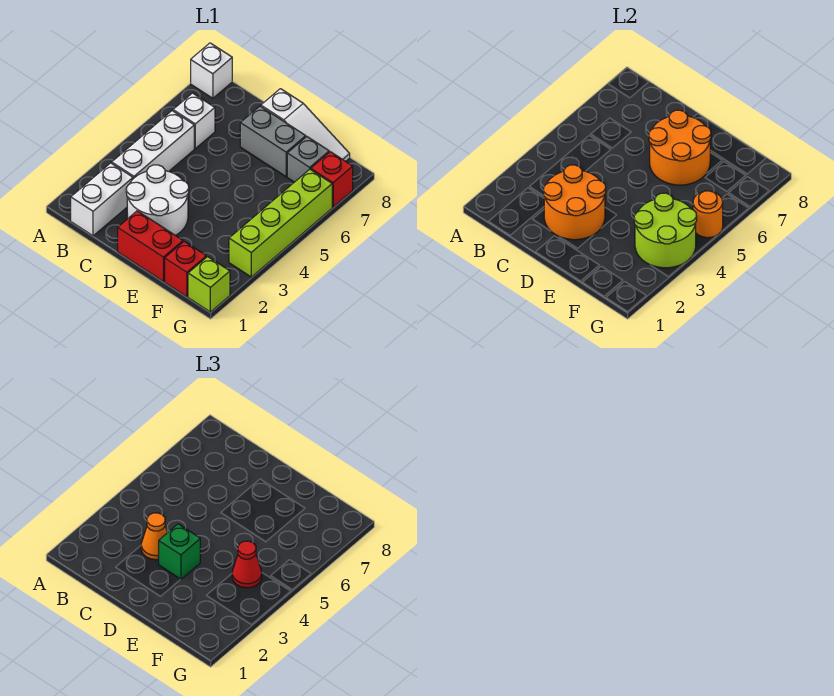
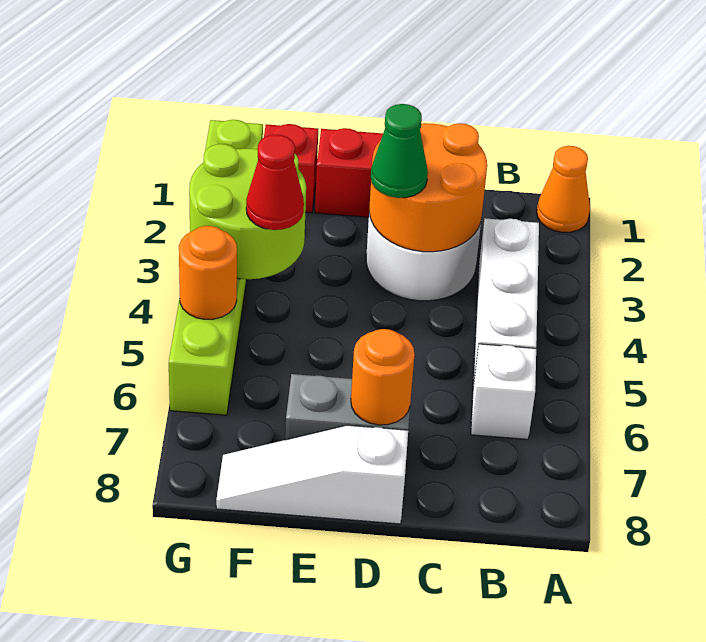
white 1x1 brick [191,43,232,98] -> none
white 1x2 brick [71,163,133,236] -> none
orange 1x1 cone [141,513,168,560] -> orange 1x1 cone moved to [537,146,590,232]
green 1x1 brick [159,524,200,579] -> green 1x1 cone [371,104,428,198]
orange 2x2 round brick [649,110,711,185] -> orange 1x1 round brick [351,329,415,425]
grey 1x1 brick [287,137,329,182] -> none
red 1x1 brick [311,152,353,207] -> none

